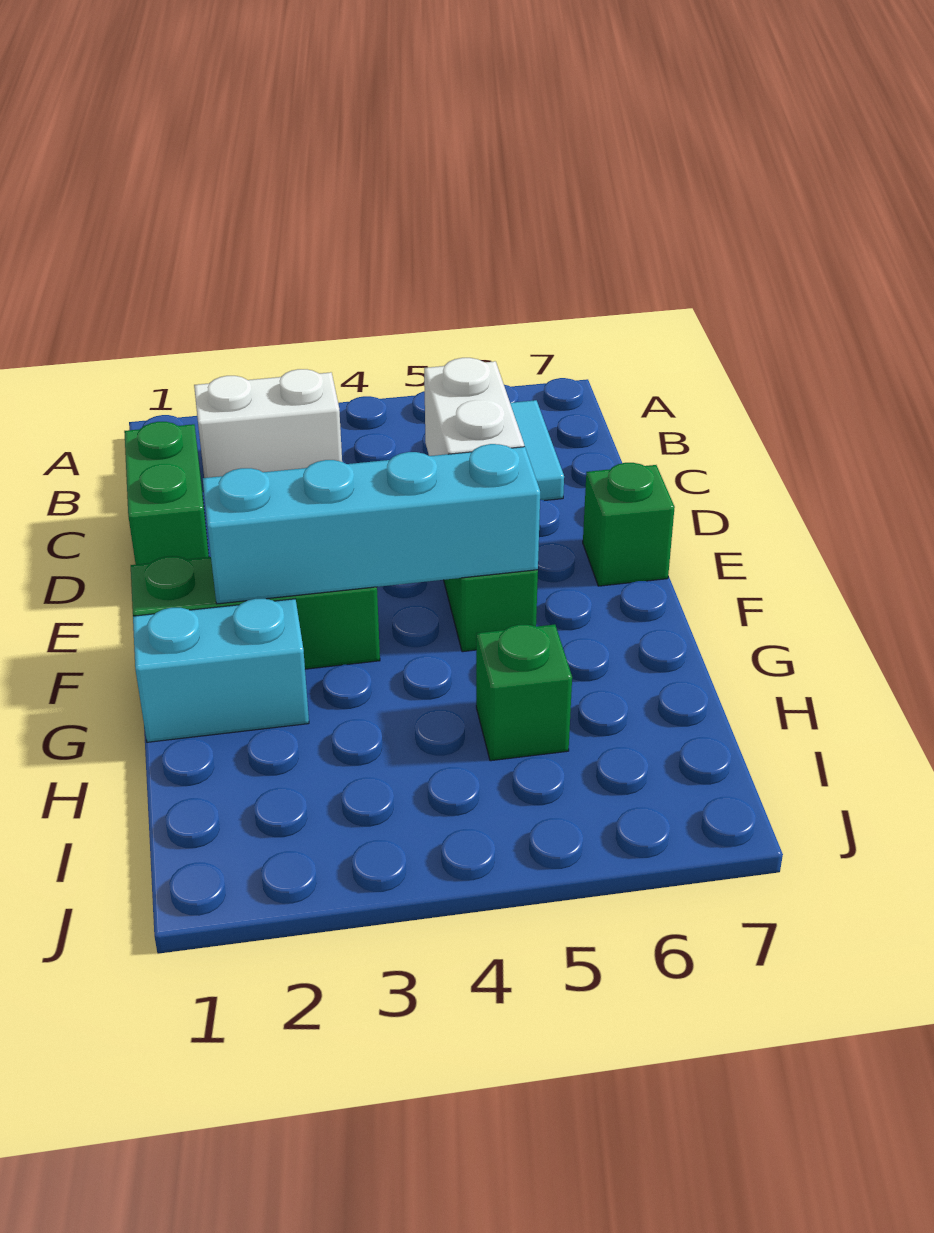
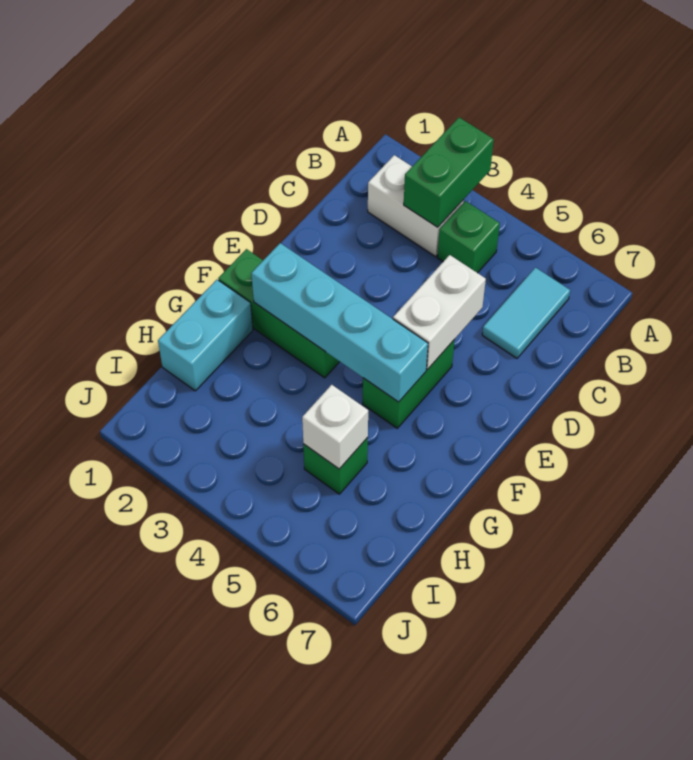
green 1x2 brick [124,422,209,565] -> green 1x2 brick moved to [404,117,494,227]
green 1x1 brick [583,463,675,586] -> green 1x1 brick moved to [437,201,500,273]
cyan 1x2 brick [133,599,309,742] -> cyan 1x2 brick turned to [158,280,253,391]
none -> white 1x1 brick [302,385,368,469]

